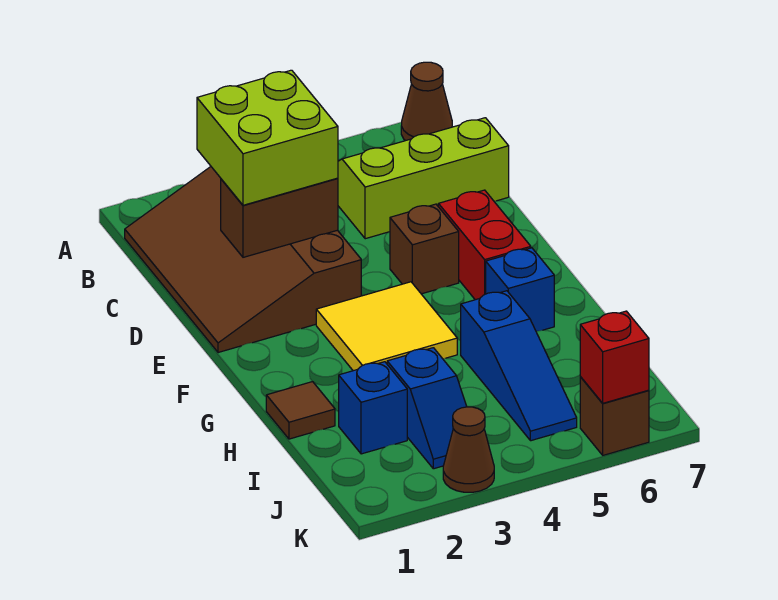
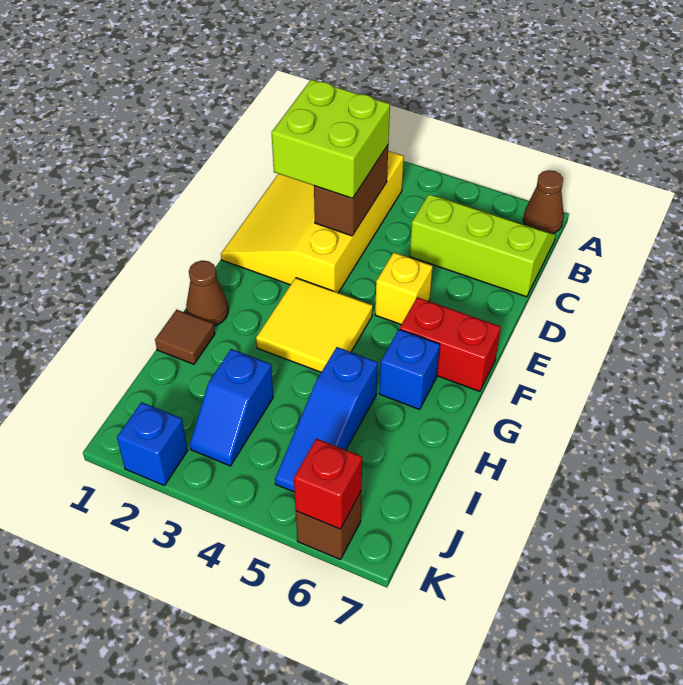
brown 3x4 slope [125,167,361,353] -> yellow 3x4 slope [221,151,404,293]
brown 1x2 brick [221,178,338,257] -> brown 1x2 brick turned to [314,145,388,236]
brown 1x1 brick [390,204,459,294] -> yellow 1x1 brick [375,253,433,325]
red 1x2 brick [438,190,531,300] -> red 1x2 brick turned to [400,297,501,392]
blue 1x1 brick [339,362,407,454] -> blue 1x1 brick moved to [117,402,188,486]
brown 1x1 cone [443,407,494,492] -> brown 1x1 cone moved to [186,260,228,326]

